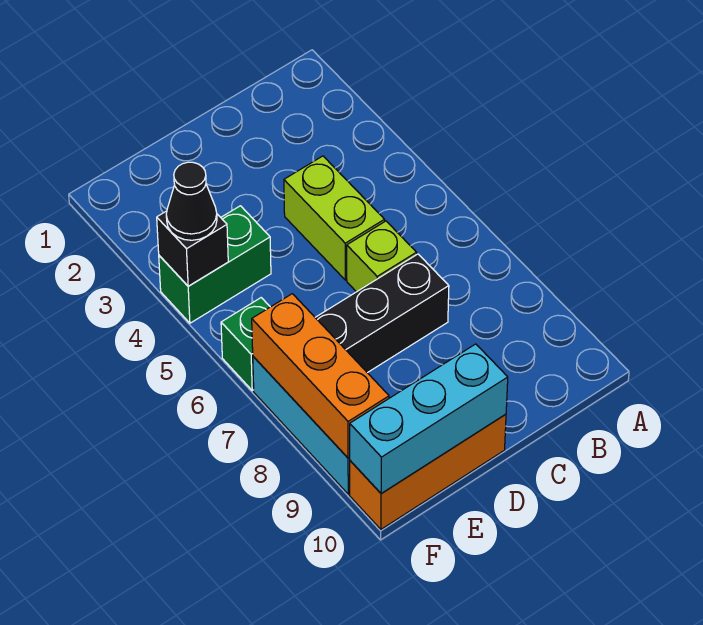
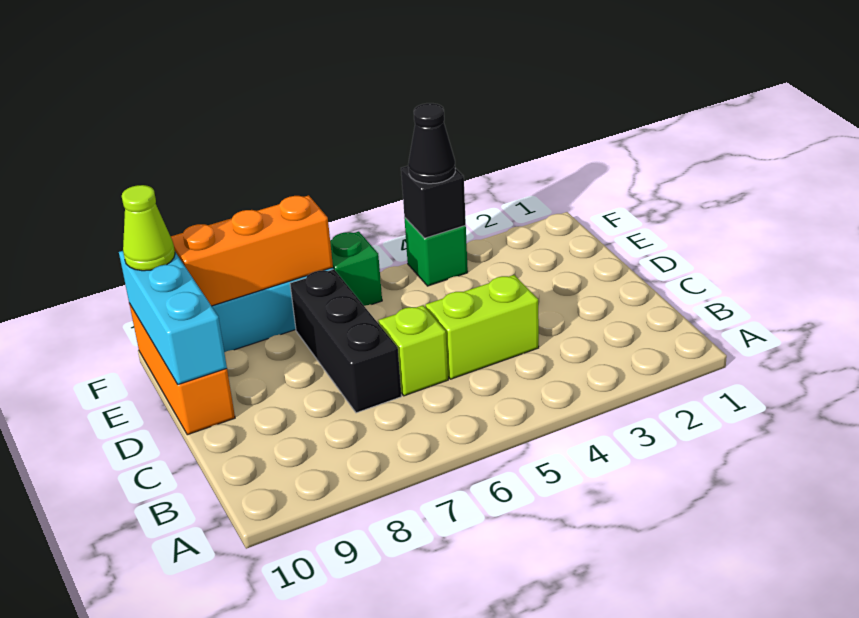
green 1x2 brick [159,206,271,323] -> green 1x1 brick [404,218,468,286]
none -> lime 1x1 cone [122,185,175,271]

